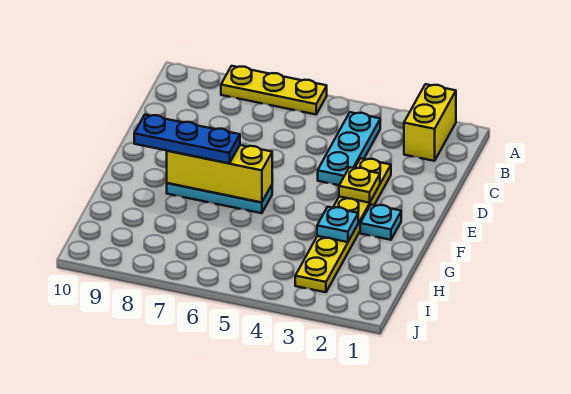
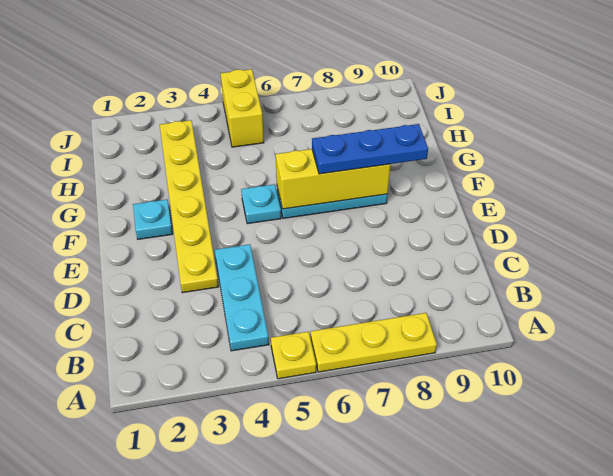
yellow 1x2 brick [404,84,456,161] -> yellow 1x2 brick moved to [221,69,264,147]
yellow 1x1 plate [339,167,380,203] -> yellow 1x1 plate moved to [271,332,316,379]
cyan 1x1 plate [317,207,358,242] -> cyan 1x1 plate moved to [241,184,281,224]

